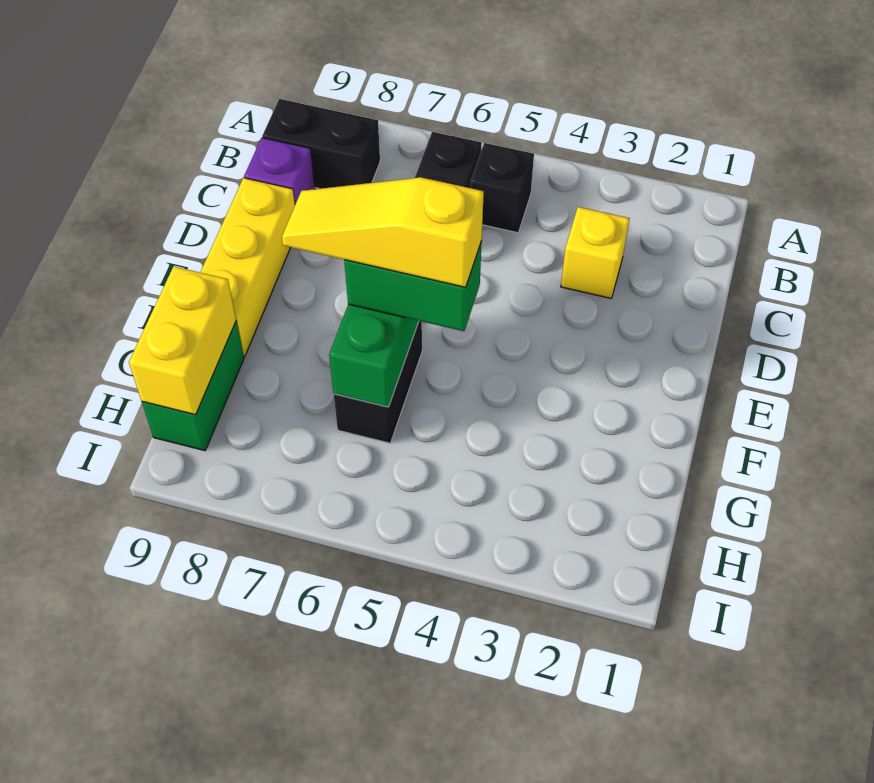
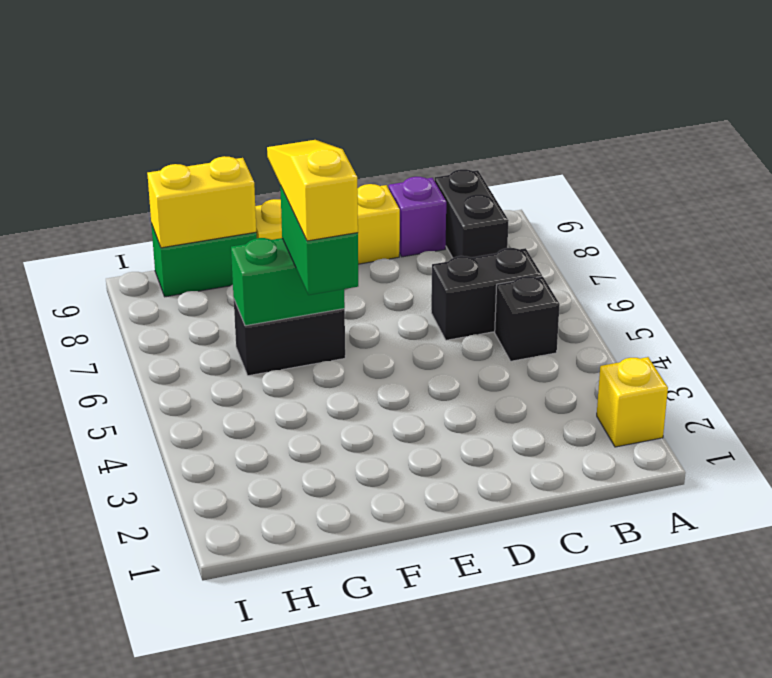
yellow 1x1 brick [561,207,630,298] -> yellow 1x1 brick moved to [597,357,668,447]

